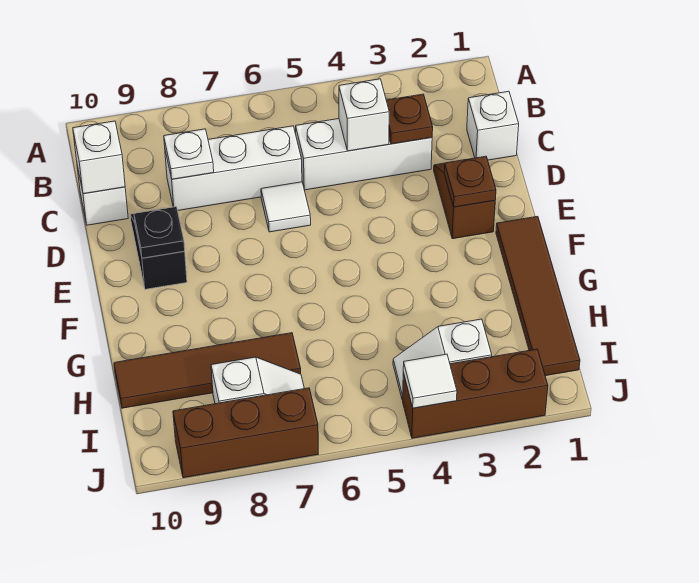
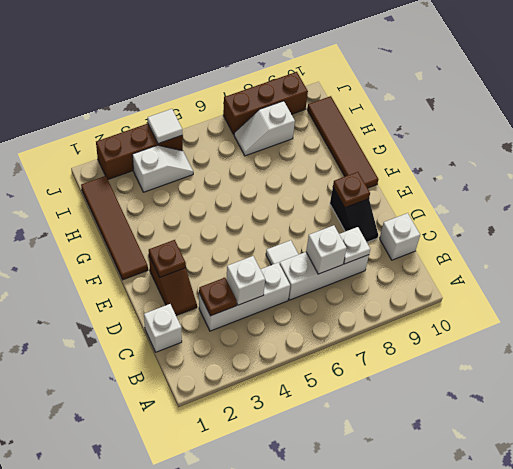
white 1x1 brick [73,121,125,194] -> white 1x1 brick moved to [306,225,347,274]
black 1x1 plate [134,207,185,258] -> brown 1x1 plate [333,172,370,208]
brown 1x4 tile [114,333,301,408] -> brown 1x4 tile turned to [307,96,379,188]

